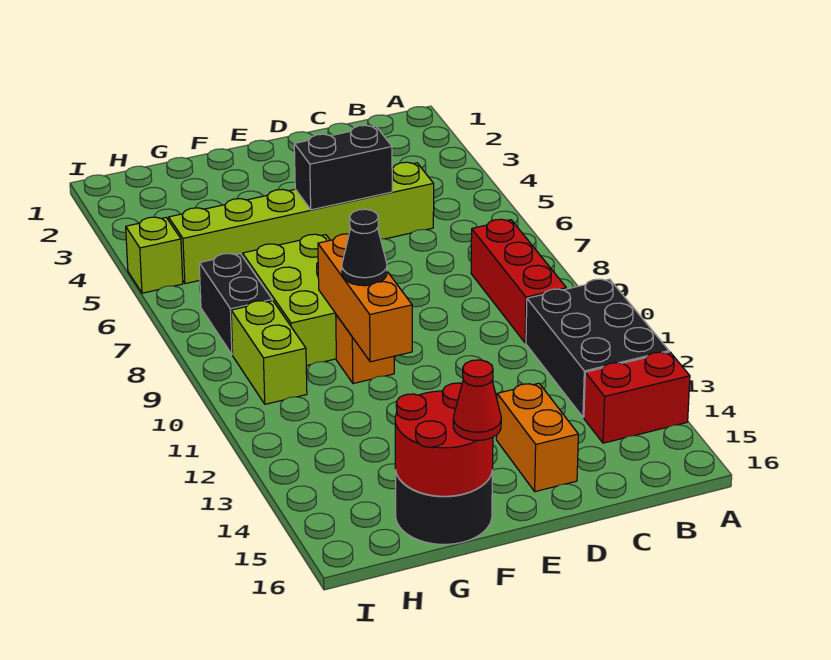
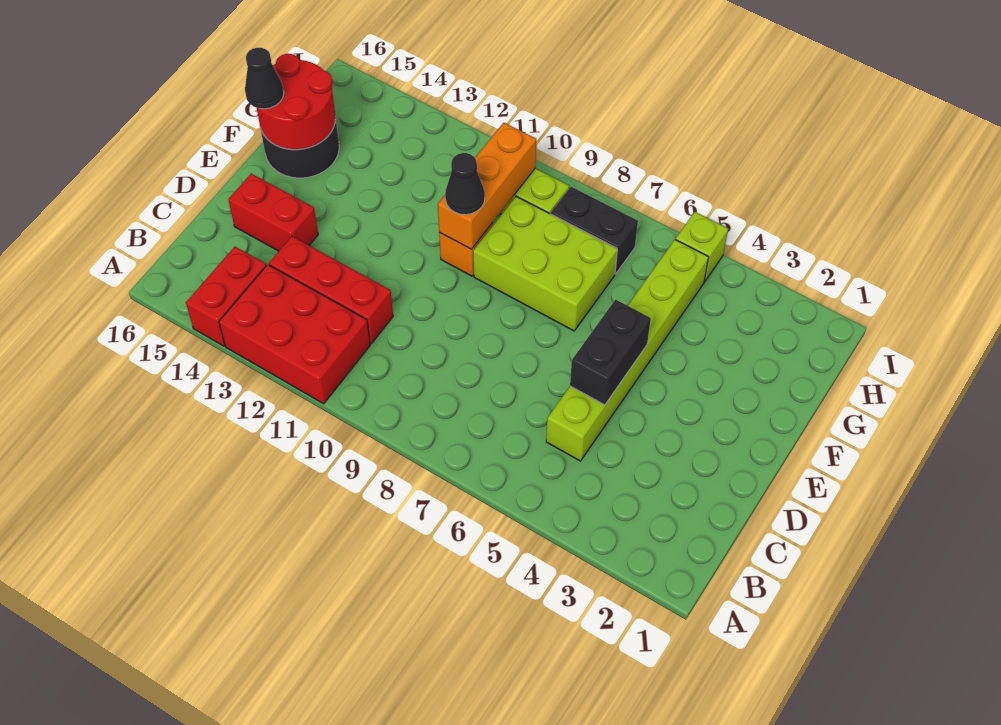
black 2x3 brick [526,279,669,417] -> red 2x3 brick [219,265,370,404]
red 1x3 brick [471,219,566,343] -> red 1x3 brick moved to [269,236,393,344]
orange 1x2 brick [496,383,578,492] -> red 1x2 brick [228,174,318,251]
orange 1x3 brick [318,234,412,362] -> orange 1x3 brick turned to [438,123,536,249]
red 1x1 cone [453,360,501,441] -> black 1x1 cone [245,48,284,109]

